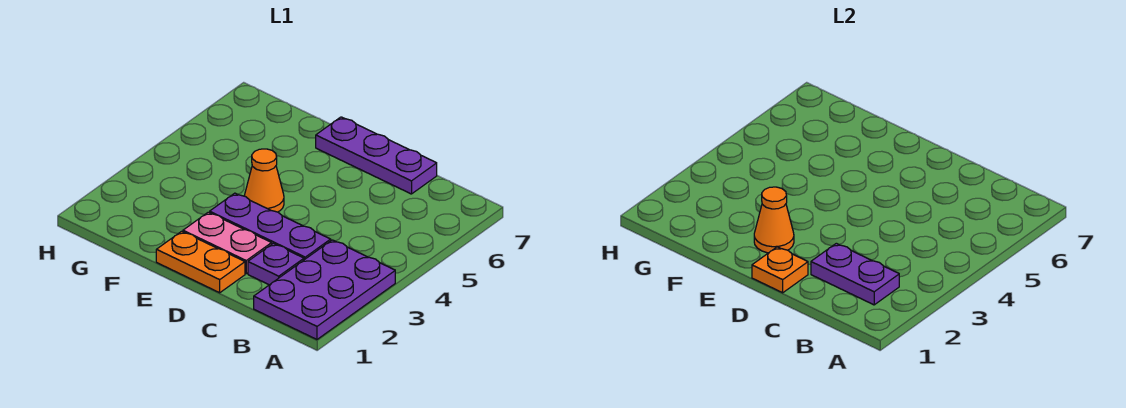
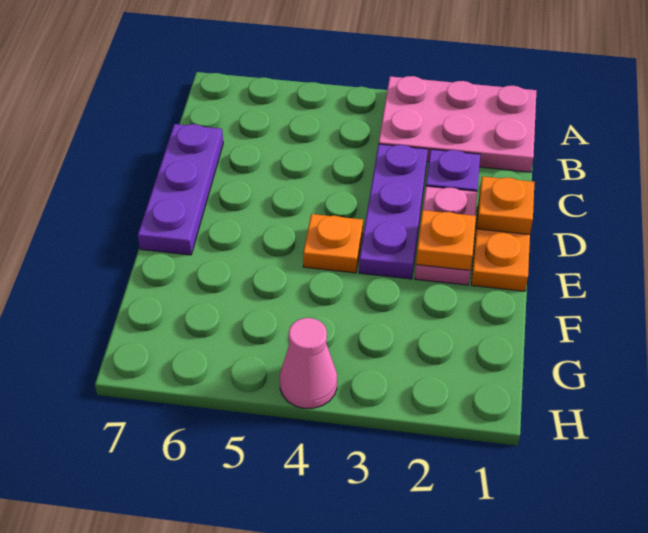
purple 2x3 plate [254,240,395,339] -> pink 2x3 plate [379,76,536,172]
purple 1x2 plate [811,243,899,305] -> none
orange 1x1 cone [754,187,794,253] -> orange 1x1 plate [416,210,476,270]
orange 1x1 cone [244,149,284,212] -> orange 1x1 plate [303,214,363,273]
none -> pink 1x1 cone [280,318,337,408]

